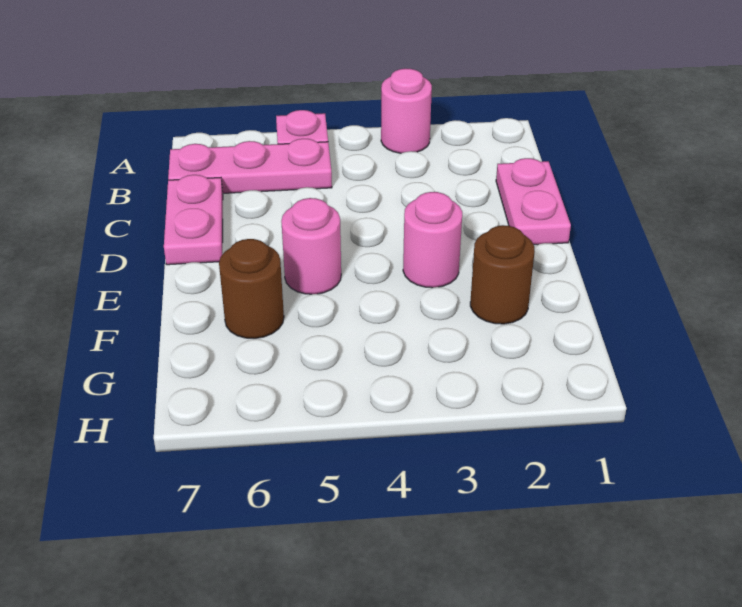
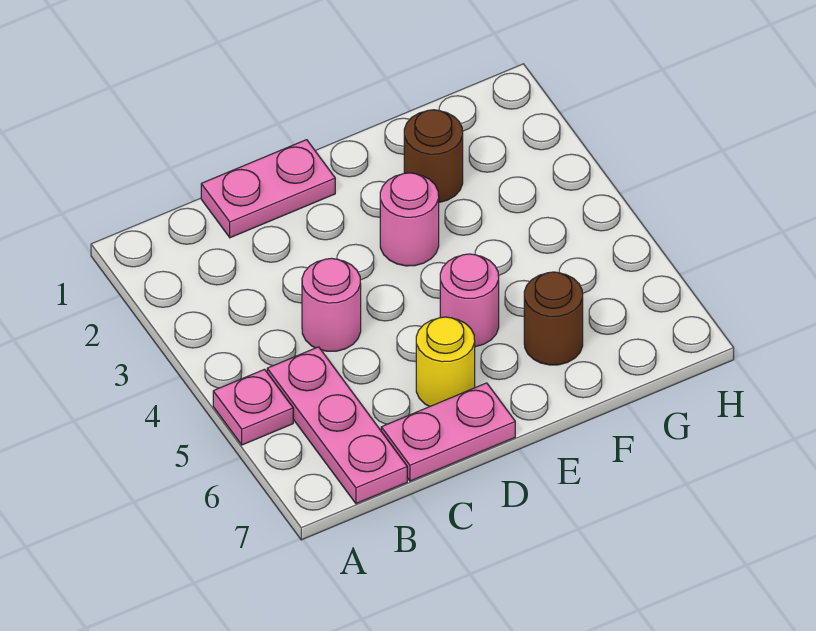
pink 1x1 round brick [381,69,432,153] -> pink 1x1 round brick moved to [302,258,361,351]
none -> yellow 1x1 round brick [416,317,475,407]

